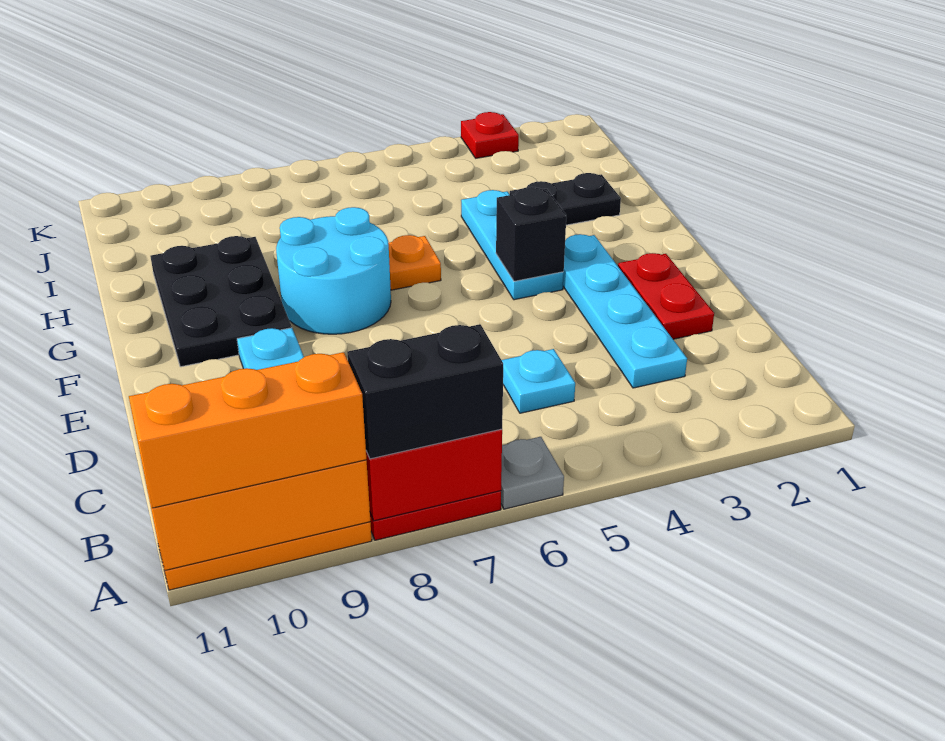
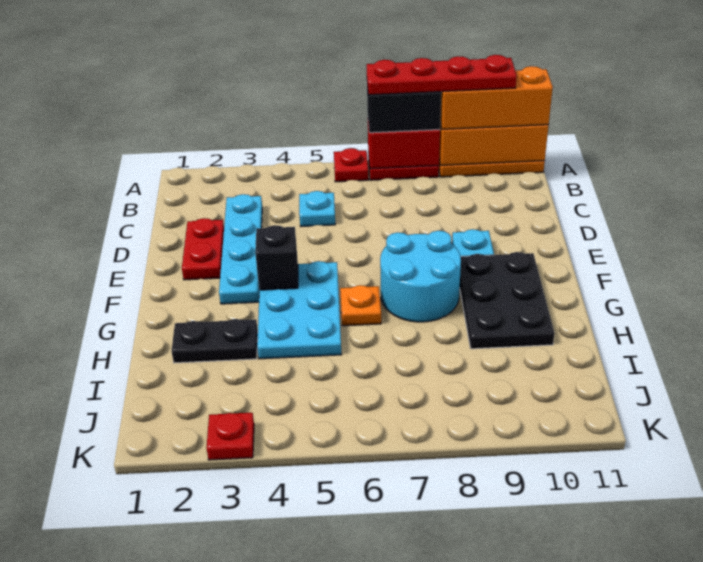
grey 1x1 plate [501,437,564,509] -> red 1x1 plate [334,148,369,182]
none -> red 1x4 plate [367,55,517,95]
cyan 1x3 plate [461,190,564,300] -> cyan 2x3 plate [257,261,342,359]

